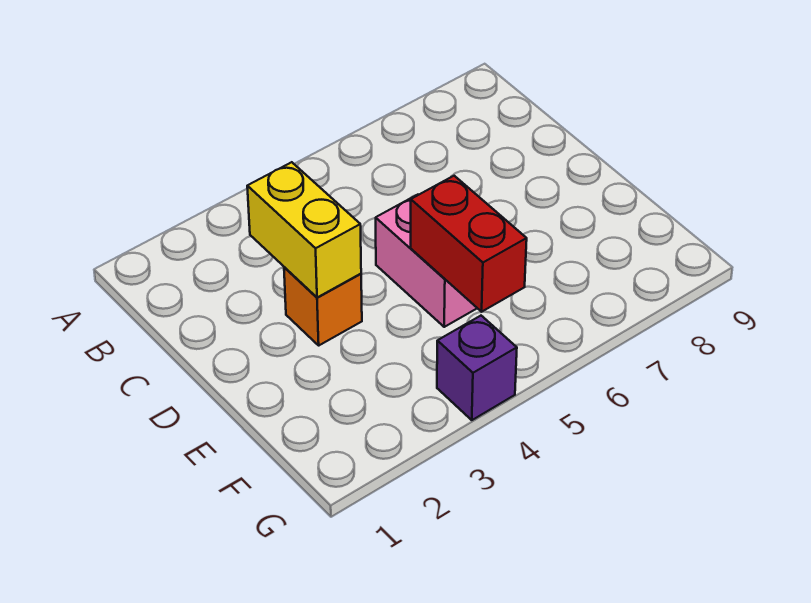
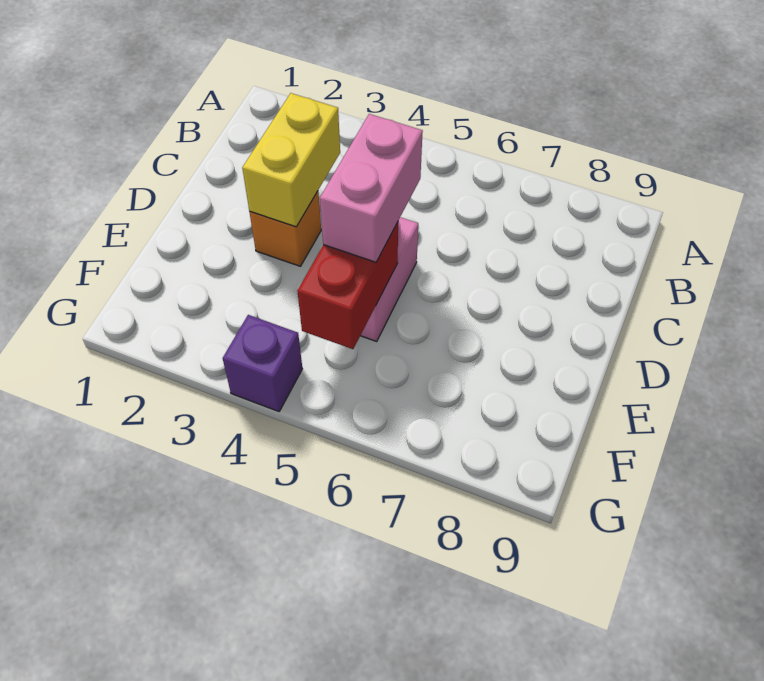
none -> pink 1x2 brick [320,114,423,262]

